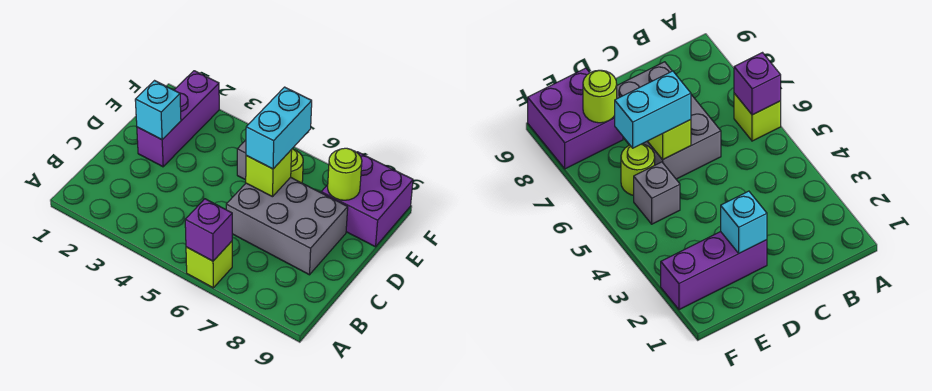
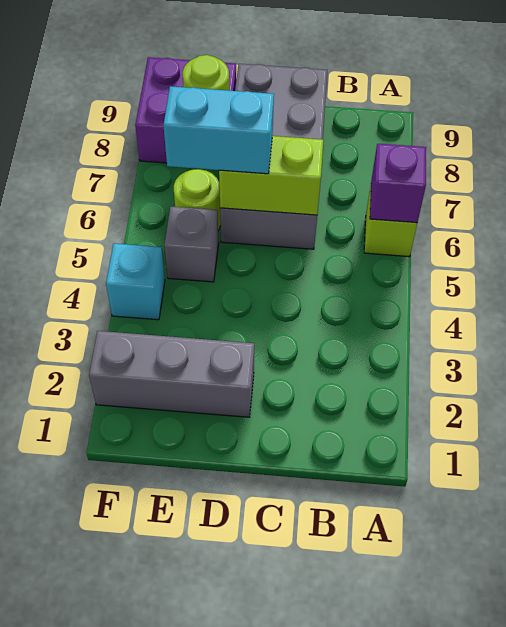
grey 2x3 brick [226,177,348,275] -> grey 2x4 brick [220,64,327,249]
purple 1x3 brick [137,71,219,167] -> grey 1x3 brick [89,331,254,417]
cyan 1x1 brick [135,81,181,140] -> cyan 1x1 brick moved to [106,244,165,320]
lime 1x1 brick [246,150,292,197] -> lime 1x2 brick [219,136,323,215]

